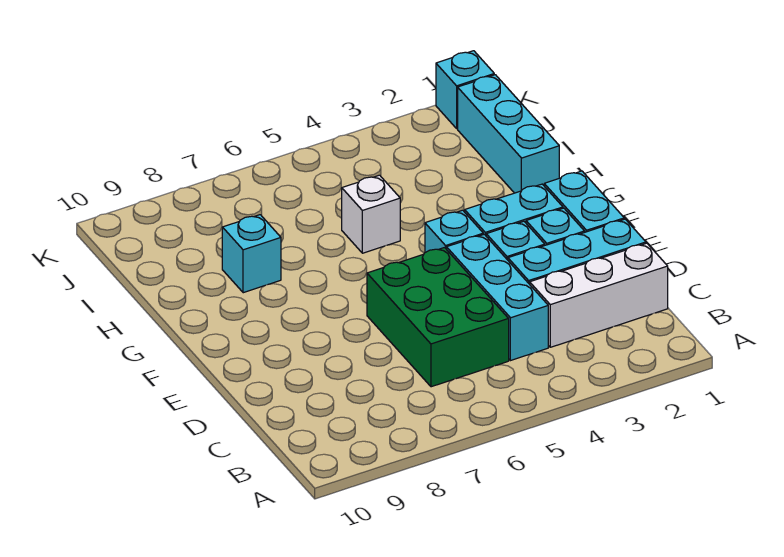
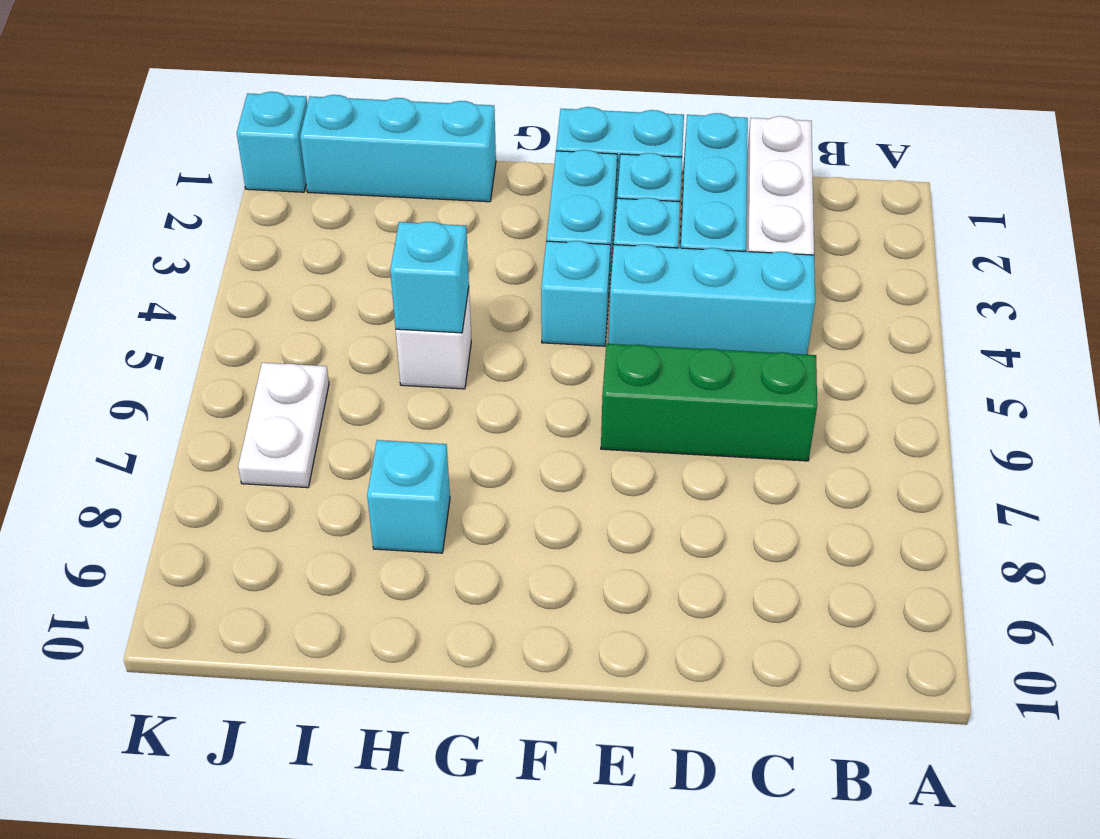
green 2x3 brick [367,248,509,387] -> green 1x3 brick [601,344,817,461]
none -> cyan 1x1 brick [390,222,469,333]
none -> white 1x2 plate [238,363,329,488]

